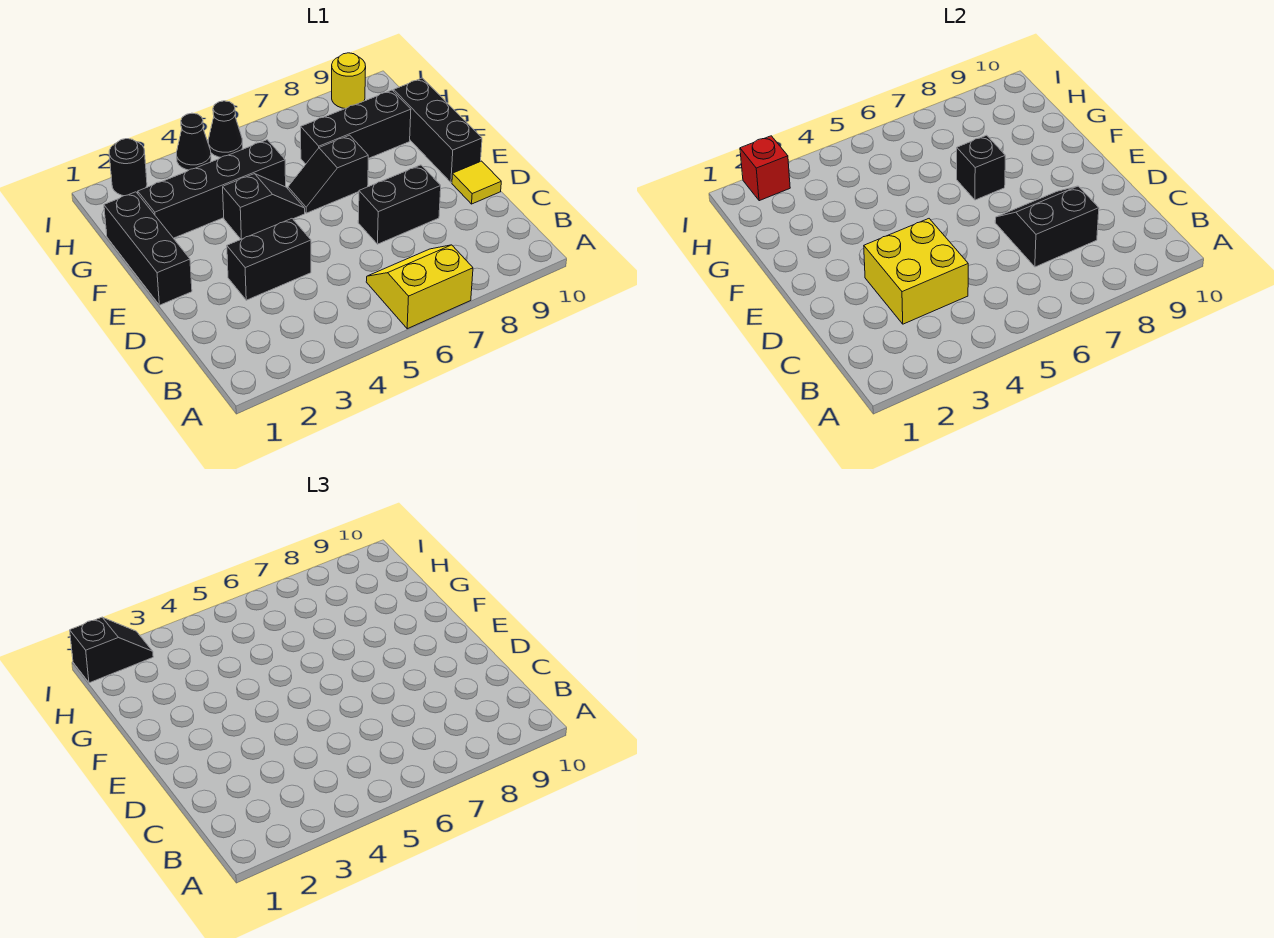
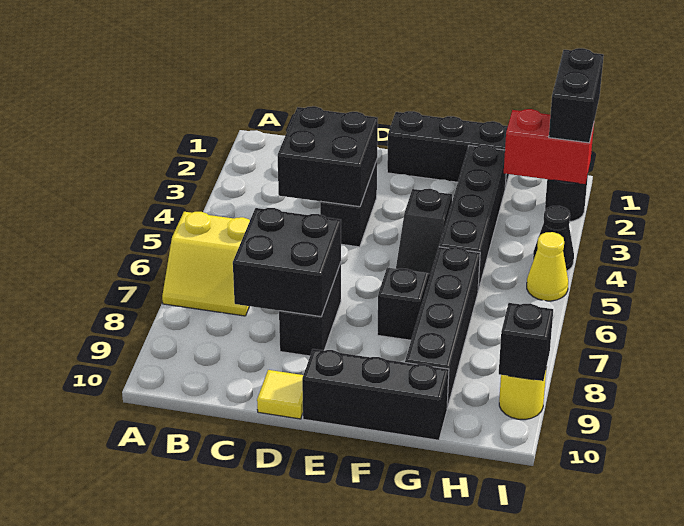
yellow 2x2 slope [366,245,473,329] -> yellow 2x2 slope turned to [162,212,250,316]
yellow 2x2 brick [864,219,968,324] -> black 2x2 brick [278,106,378,207]
black 2x2 slope [995,186,1099,267] -> black 2x2 brick [233,208,341,317]
black 1x1 brick [957,135,1005,200] -> black 1x1 brick moved to [499,303,553,381]
black 1x3 brick [301,90,411,164] -> black 1x4 brick [405,247,480,408]
black 1x2 slope [70,617,153,683] -> black 1x2 brick [549,48,604,143]
red 1x1 brick [740,136,790,201] -> red 1x2 brick [504,109,594,184]
black 1x1 cone [208,101,243,157] -> yellow 1x1 cone [527,232,568,301]

